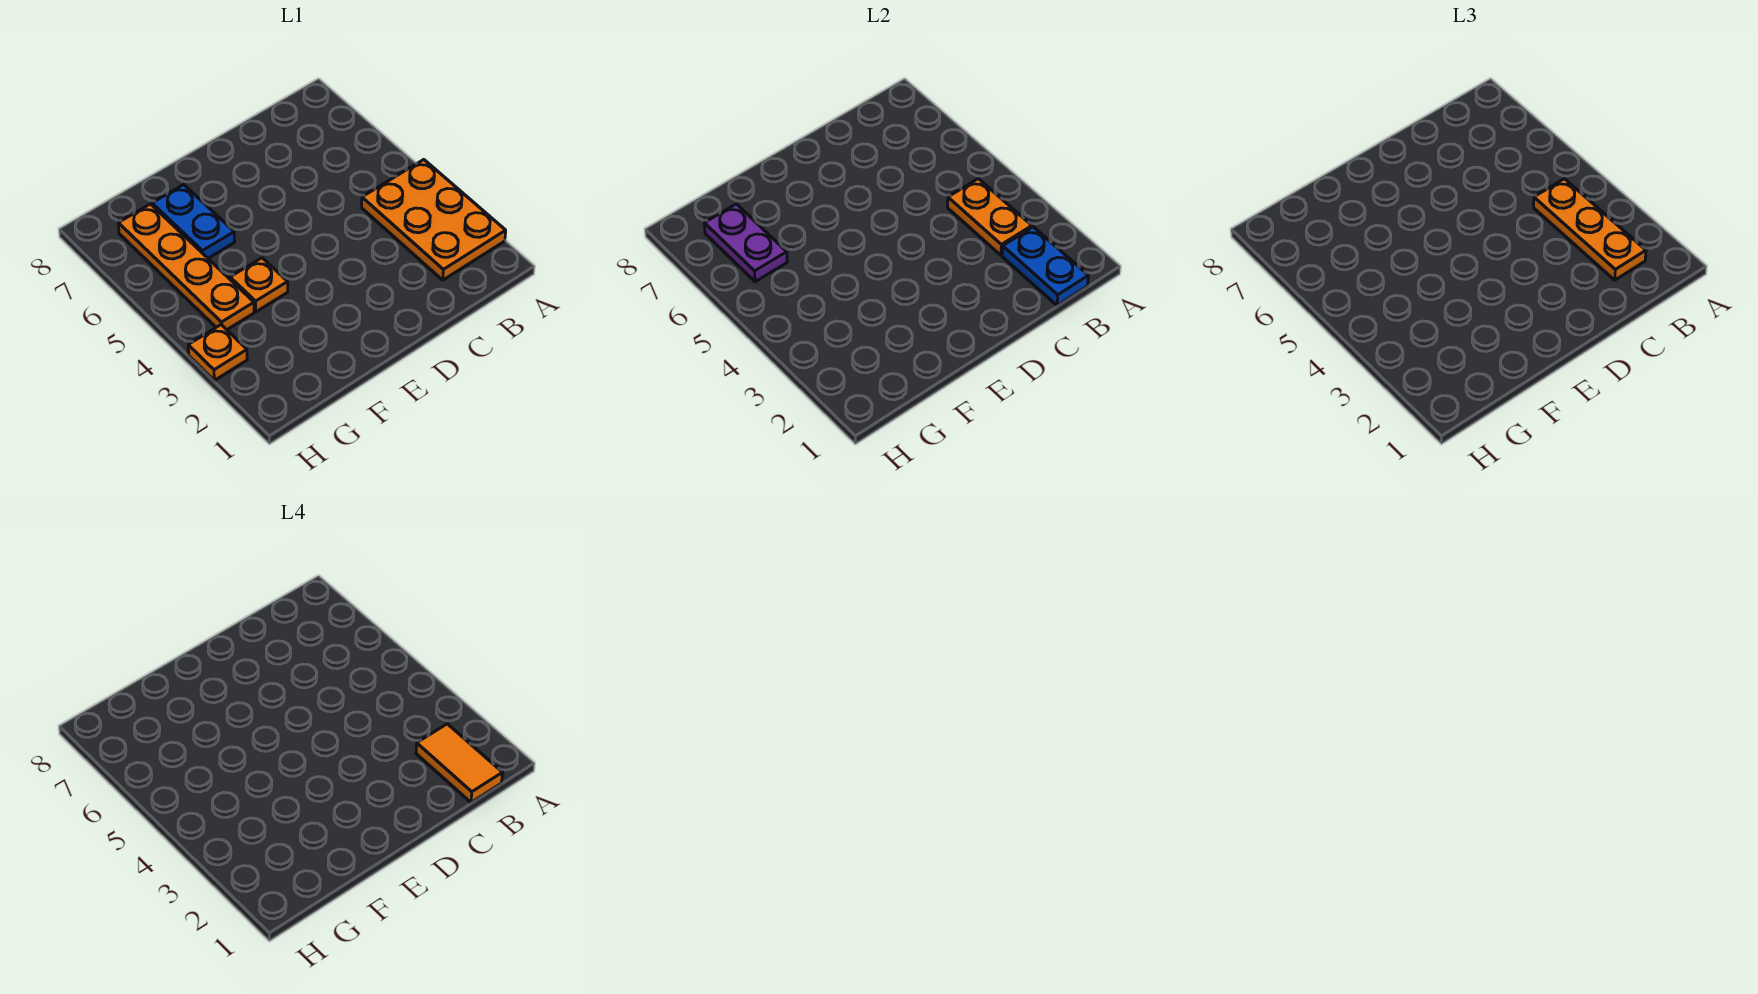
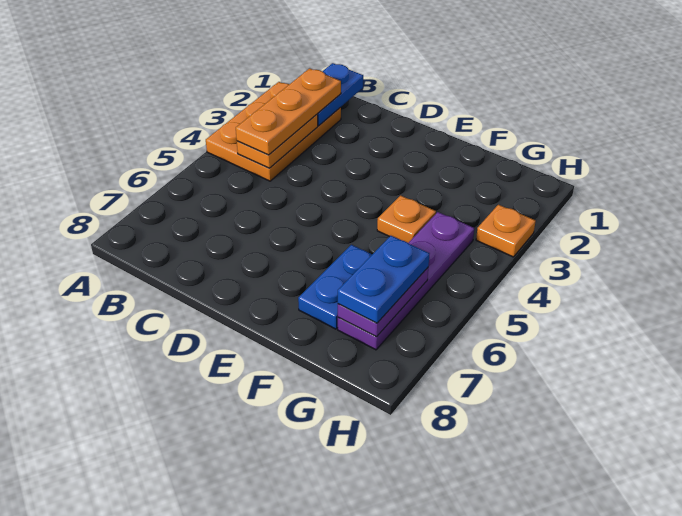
orange 1x2 tile [416,724,502,802] -> none
orange 1x4 plate [118,204,254,330] -> purple 1x4 plate [338,212,474,350]
none -> blue 1x2 plate [338,236,429,323]

